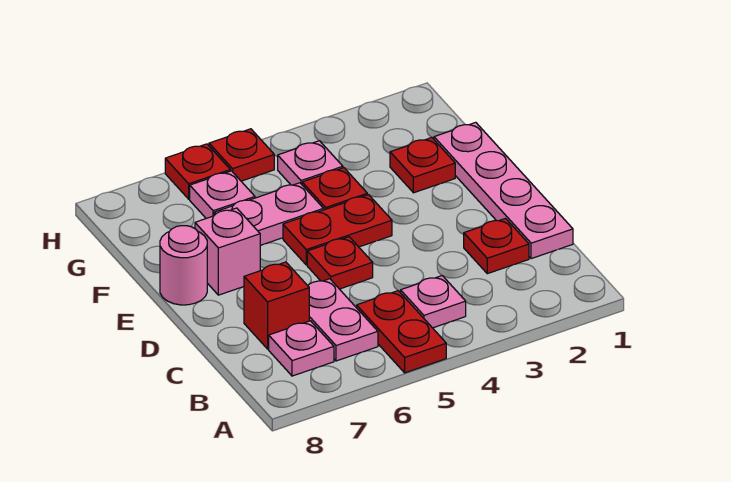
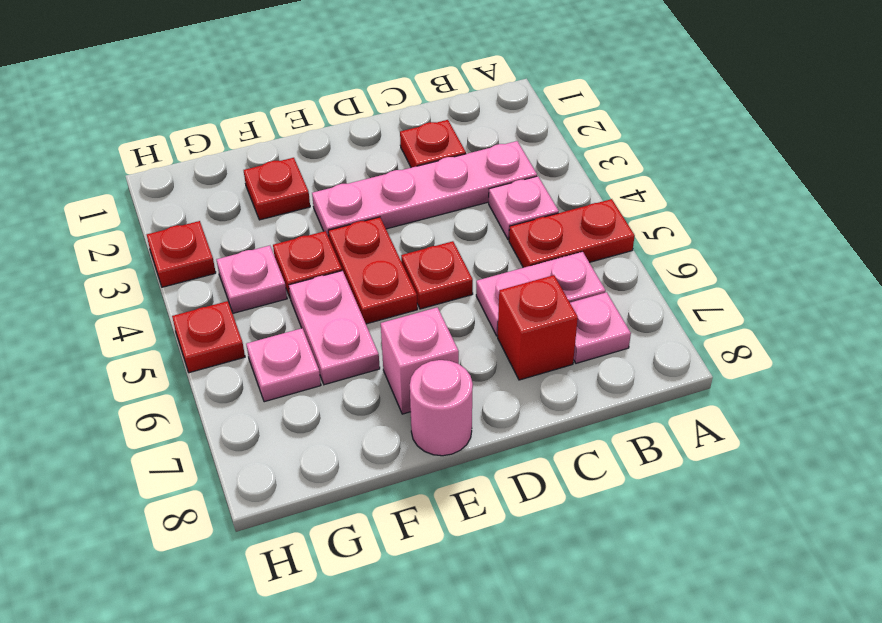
pink 1x4 plate [434,122,573,259] -> pink 1x4 plate moved to [312,141,537,238]
red 1x1 plate [165,144,230,199] -> red 1x1 plate moved to [147,221,216,287]

